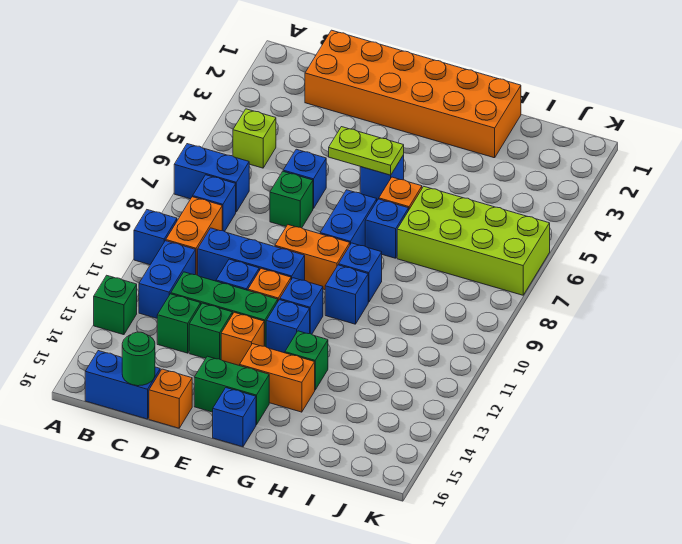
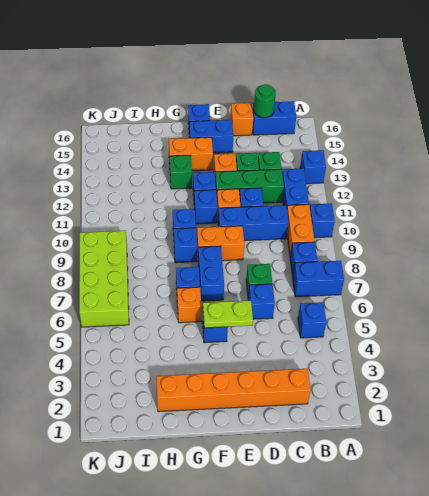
green 1x1 brick [94,275,137,335] -> blue 1x1 brick [300,150,326,184]
lime 1x1 brick [233,109,276,168] -> blue 1x1 brick [298,302,326,338]
orange 2x6 brick [305,30,521,158] -> orange 1x6 brick [156,369,311,412]
green 1x2 brick [194,356,269,425] -> blue 1x2 brick [189,120,233,153]
lime 2x4 brick [397,187,550,295] -> lime 2x4 brick turned to [79,231,129,327]

